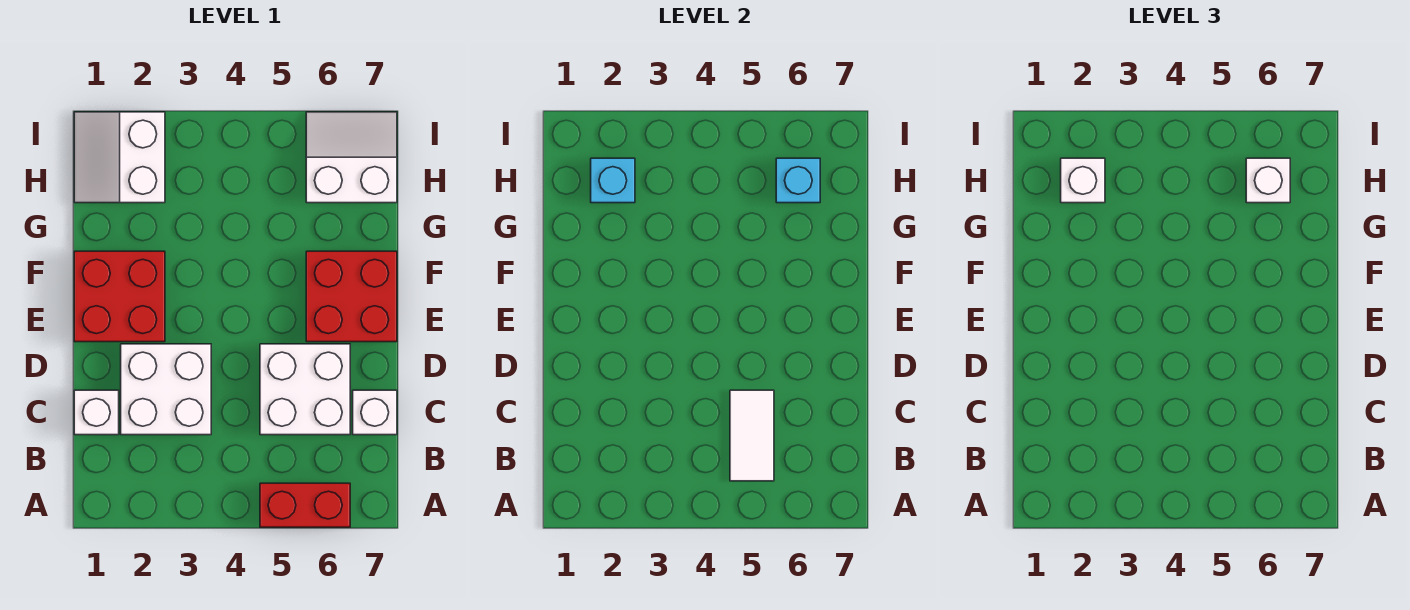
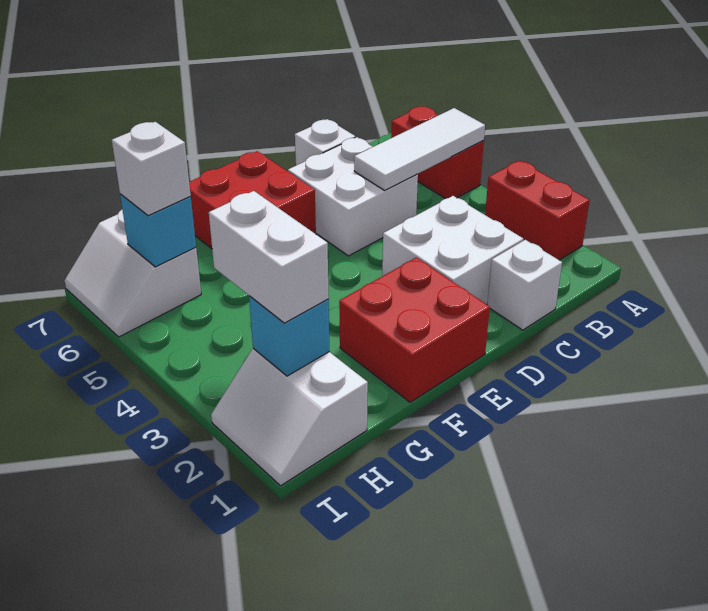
none -> red 1x2 brick [485,161,590,260]
white 1x2 tile [730,390,774,481] -> white 1x3 tile [354,108,485,190]
white 2x2 slope [74,112,165,203] -> white 2x2 slope turned to [211,348,368,486]
white 1x1 brick [1061,158,1105,203] -> white 1x2 brick [209,191,329,323]

